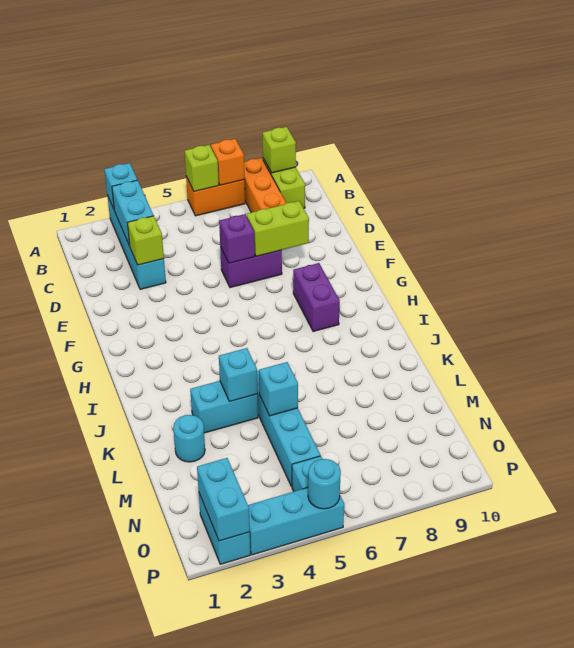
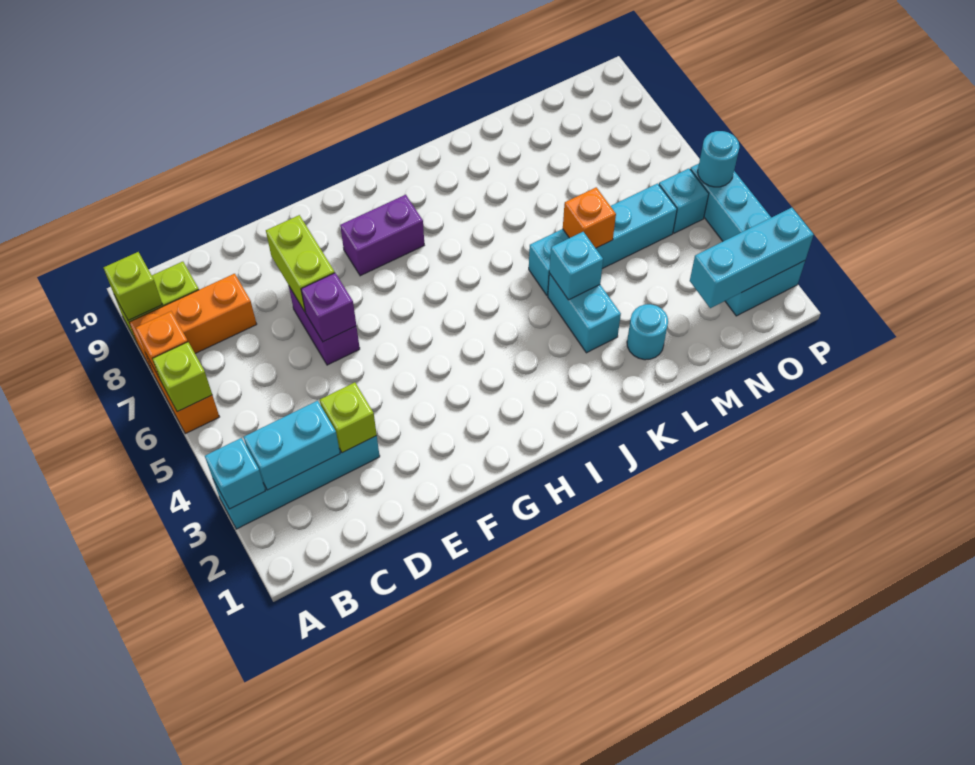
cyan 1x1 brick [259,362,298,416] -> orange 1x1 brick [563,187,616,248]
cyan 1x2 brick [197,458,250,541] -> cyan 1x3 brick [690,208,814,308]

